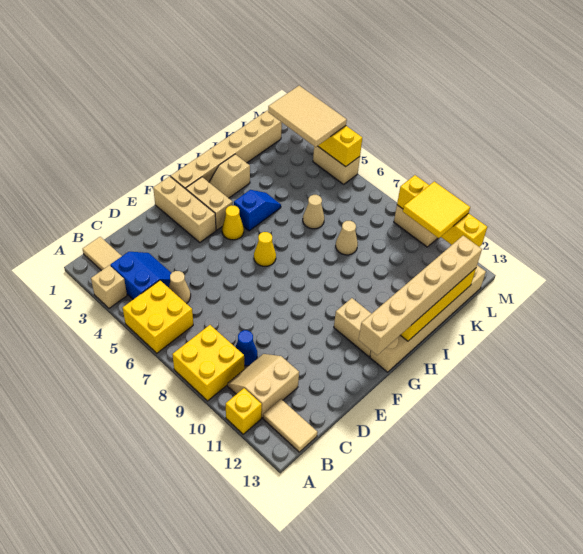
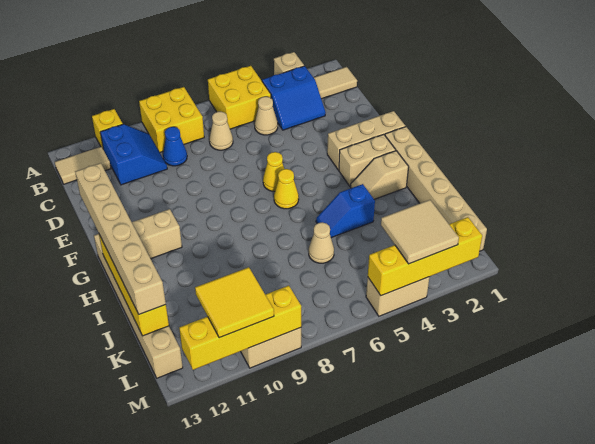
tan 2x2 slope [227,354,299,418] -> blue 2x2 slope [100,124,167,185]
yellow 1x1 cone [222,205,244,240] -> yellow 1x1 cone moved to [263,152,284,191]
tan 1x2 slope [209,154,250,198] -> tan 1x2 slope turned to [351,151,408,199]
blue 1x2 slope [234,190,281,231] -> blue 1x2 slope turned to [316,184,375,238]
tan 1x1 cone [336,221,358,255] -> tan 1x1 cone moved to [209,112,233,150]
tan 2x3 tile [268,86,347,147] -> tan 2x2 tile [381,200,459,264]

